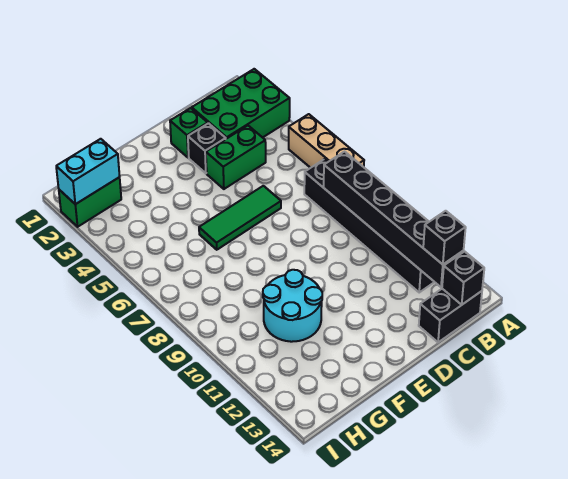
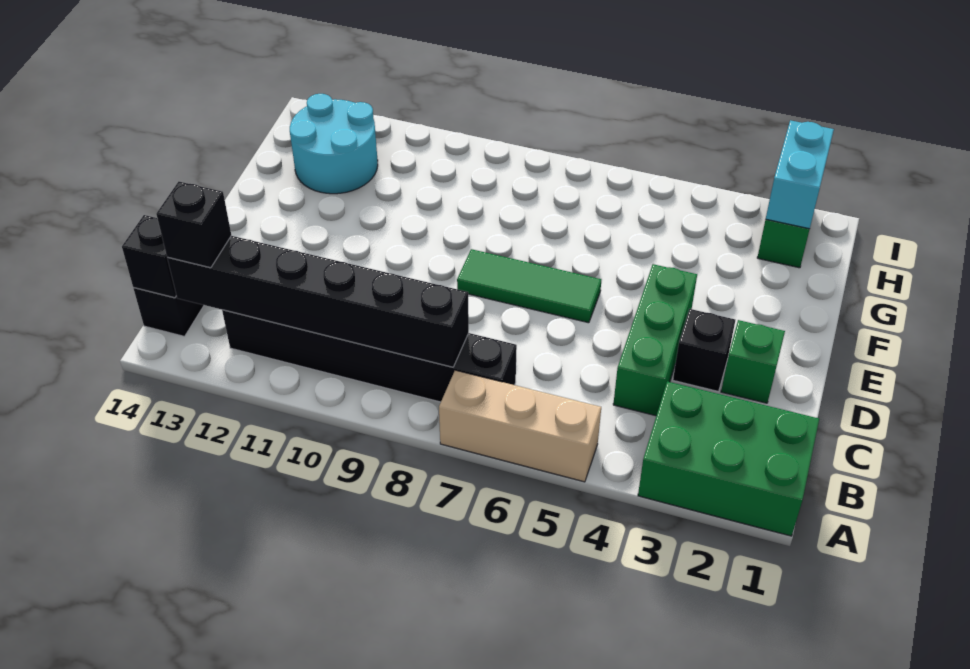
green 2x3 brick [192,69,290,139] -> green 2x3 brick turned to [638,381,819,536]
green 1x2 brick [206,126,266,189] -> green 1x3 brick [613,264,697,416]
green 1x3 tile [199,186,281,250] -> green 1x3 tile turned to [457,249,601,323]
cyan 2x2 round brick [263,270,322,342] -> cyan 2x2 round brick moved to [290,94,378,194]

